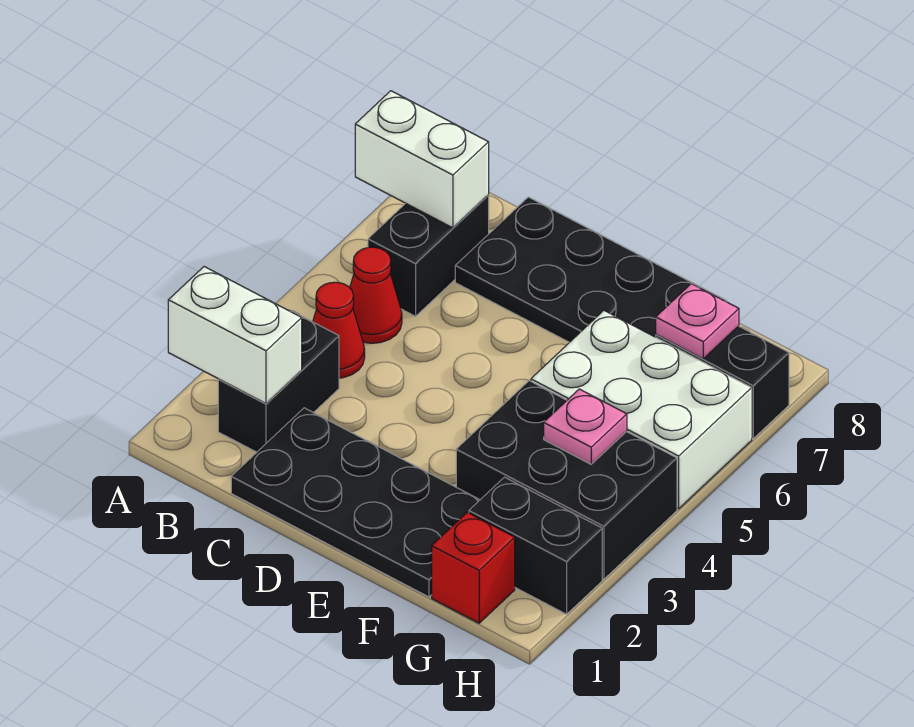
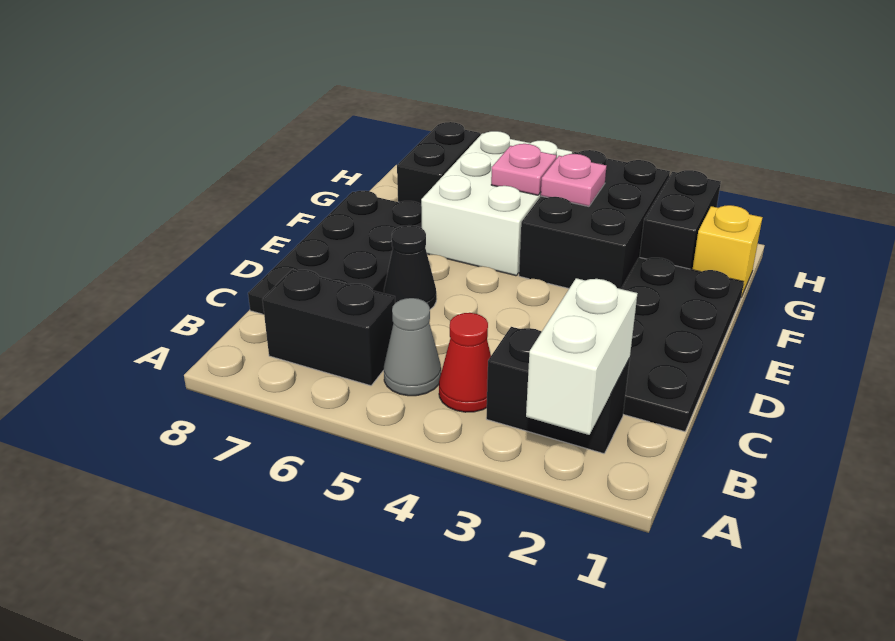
white 1x2 brick [355,91,489,228] -> none
red 1x1 cone [350,247,402,343] -> grey 1x1 cone [384,298,441,396]
none -> black 1x1 cone [384,225,436,309]
red 1x1 brick [432,512,515,623] -> yellow 1x1 brick [692,205,762,297]
pink 1x1 plate [656,284,739,359] -> pink 1x1 plate moved to [491,144,557,195]

